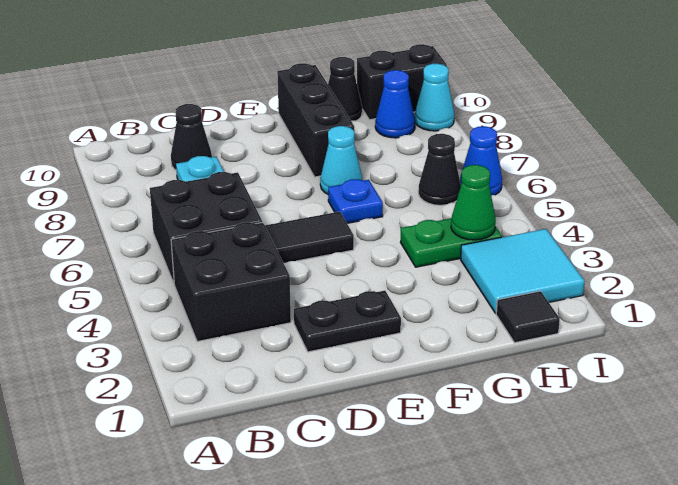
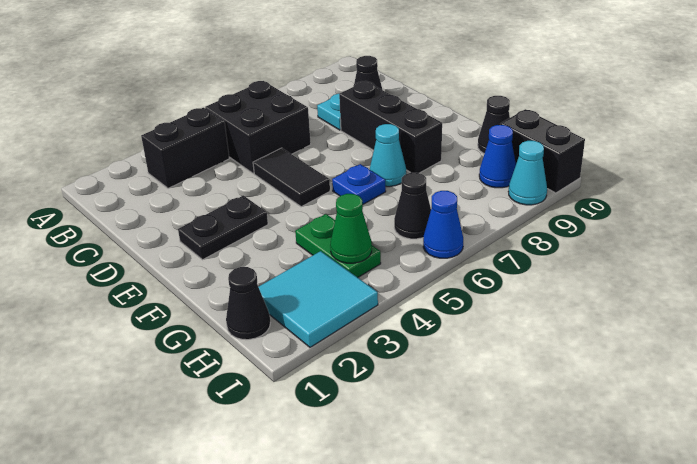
black 2x2 brick [171,222,291,342] -> black 1x2 brick [141,108,229,188]
black 1x2 plate [294,291,401,352] -> black 1x2 plate turned to [178,195,268,260]
black 1x3 brick [277,63,354,177] -> black 1x3 brick turned to [339,81,442,173]
black 1x1 tile [496,291,560,343] -> black 1x1 cone [226,267,270,340]

